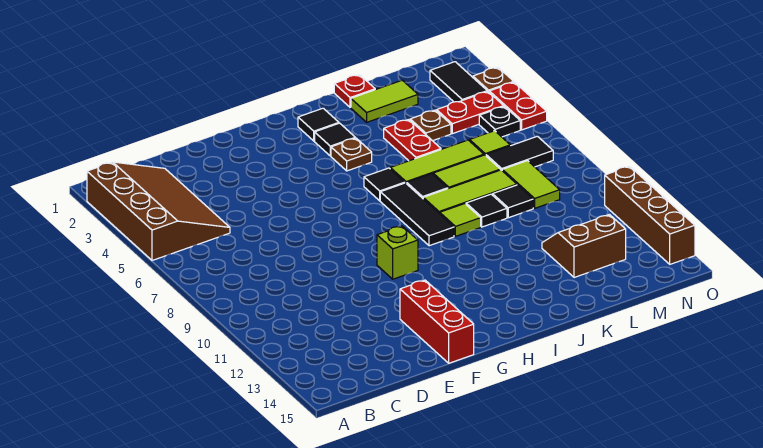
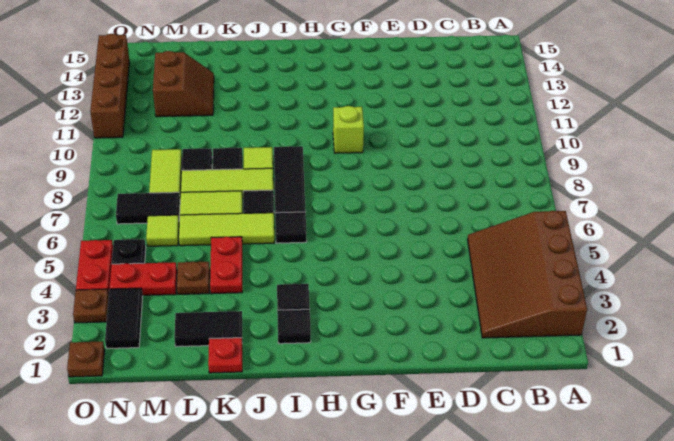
red 1x3 brick [400,280,474,363] -> none
brown 1x1 plate [331,138,372,171] -> brown 1x1 plate moved to [67,341,105,377]
lime 1x2 tile [351,80,418,122] -> black 1x2 tile [174,311,242,347]
brown 2x2 slope [542,215,626,278] -> brown 2x2 slope turned to [153,51,214,117]

